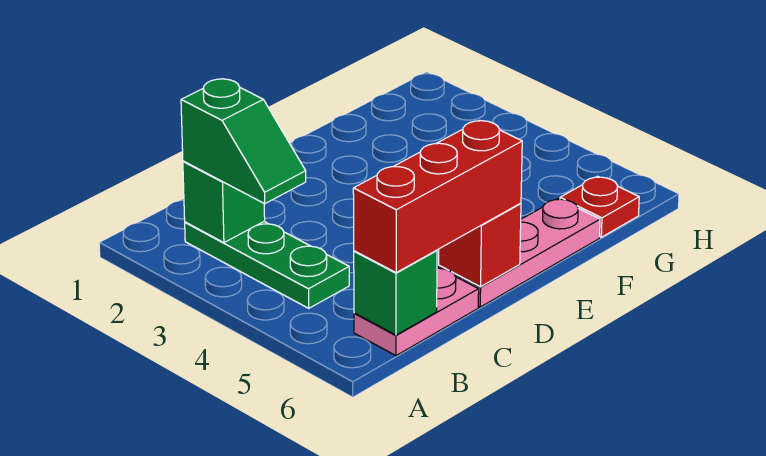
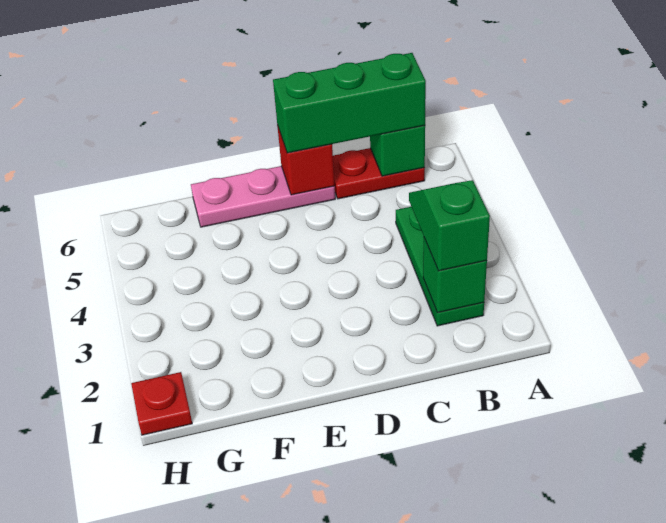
pink 1x2 plate [354,267,479,356] -> red 1x2 plate [333,148,425,199]
red 1x3 brick [353,120,522,273] -> green 1x3 brick [273,53,426,153]
red 1x1 plate [560,176,639,237] -> red 1x1 plate moved to [131,372,192,435]

